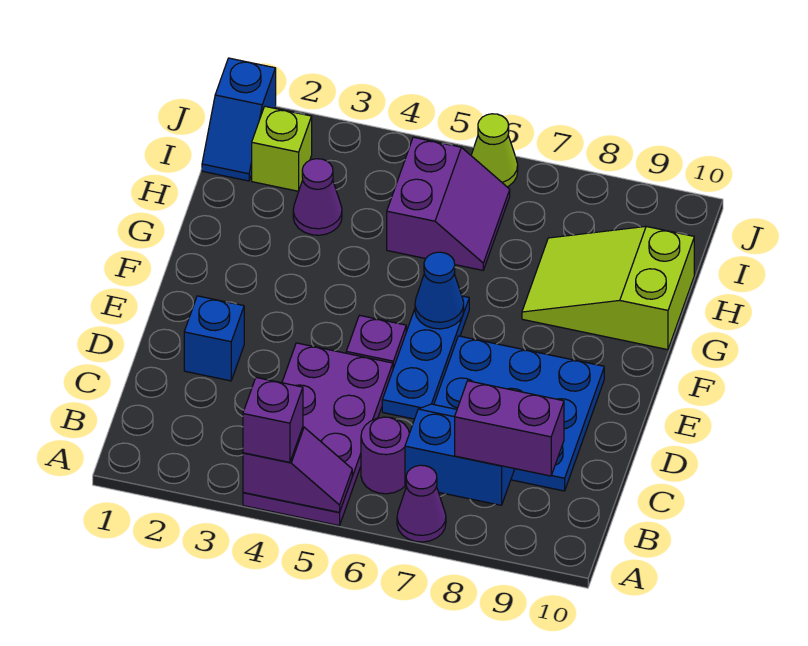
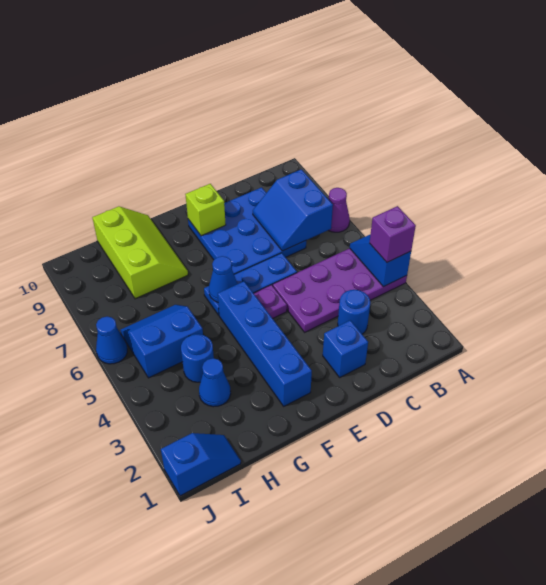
purple 1x2 slope [243,427,352,512] -> blue 1x2 slope [350,235,411,287]
purple 1x1 round brick [361,417,409,494] -> none
purple 1x2 brick [455,381,564,476] -> none
none -> blue 1x1 round brick [338,290,370,334]
none -> blue 1x4 brick [218,281,312,406]
lime 2x3 slope [522,226,694,350] -> lime 2x3 slope turned to [92,206,188,299]
purple 1x1 cone [293,159,342,235] -> blue 1x1 cone [199,358,231,407]
none -> blue 1x1 round brick [181,334,214,382]
purple 2x2 slope [387,137,510,270] -> blue 2x2 slope [120,305,203,378]
lime 1x1 brick [252,106,312,191] -> lime 1x1 brick moved to [185,184,226,236]
lime 1x1 cone [471,114,518,187] -> blue 1x1 cone [96,317,127,364]

